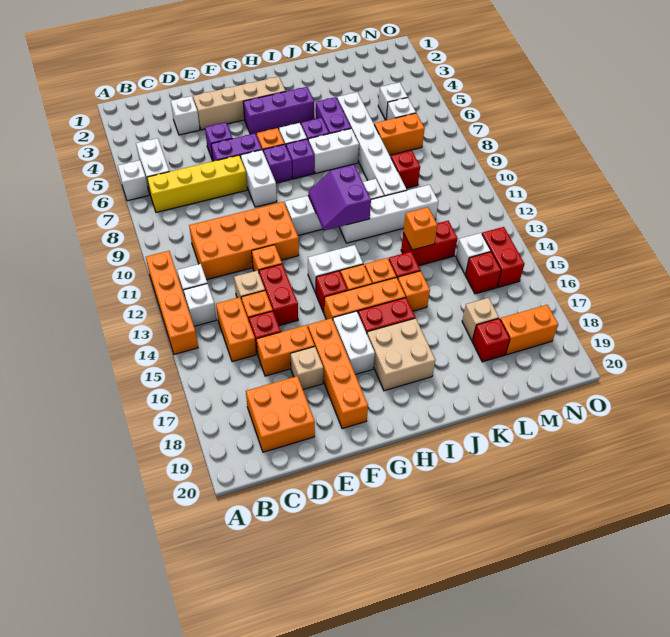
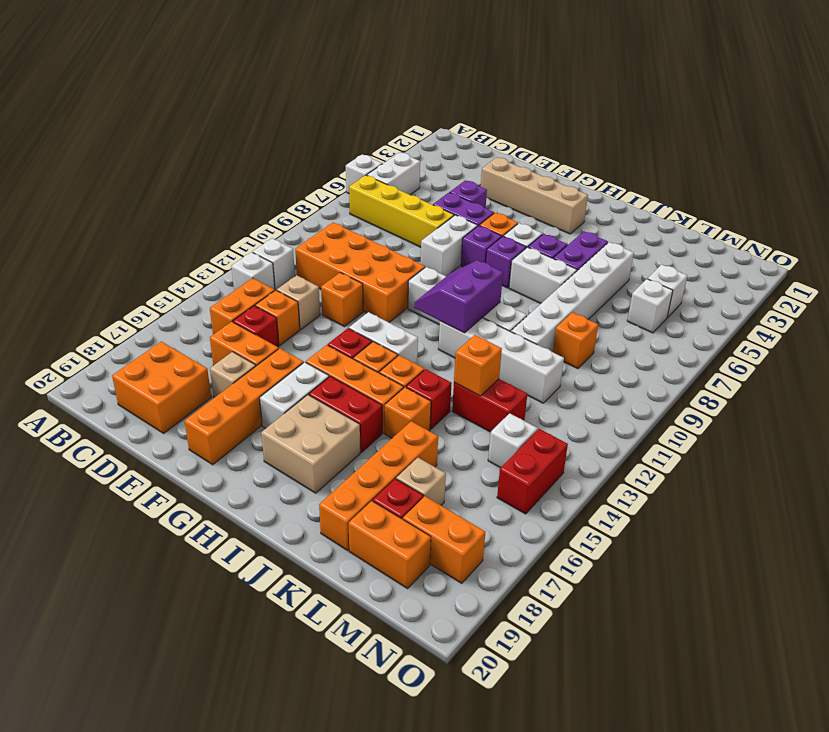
orange 1x4 brick [146,251,198,354] -> orange 1x4 brick moved to [319,421,438,551]
white 1x1 brick [171,96,200,135] -> none
red 1x2 brick [259,264,298,326] -> none
purple 1x3 brick [243,87,314,134] -> none
orange 1x2 brick [374,113,425,155] -> orange 1x2 brick moved to [349,501,431,589]
red 1x1 brick [391,151,420,188] -> orange 1x1 brick [553,312,598,369]
red 1x1 brick [465,252,501,294] -> none

